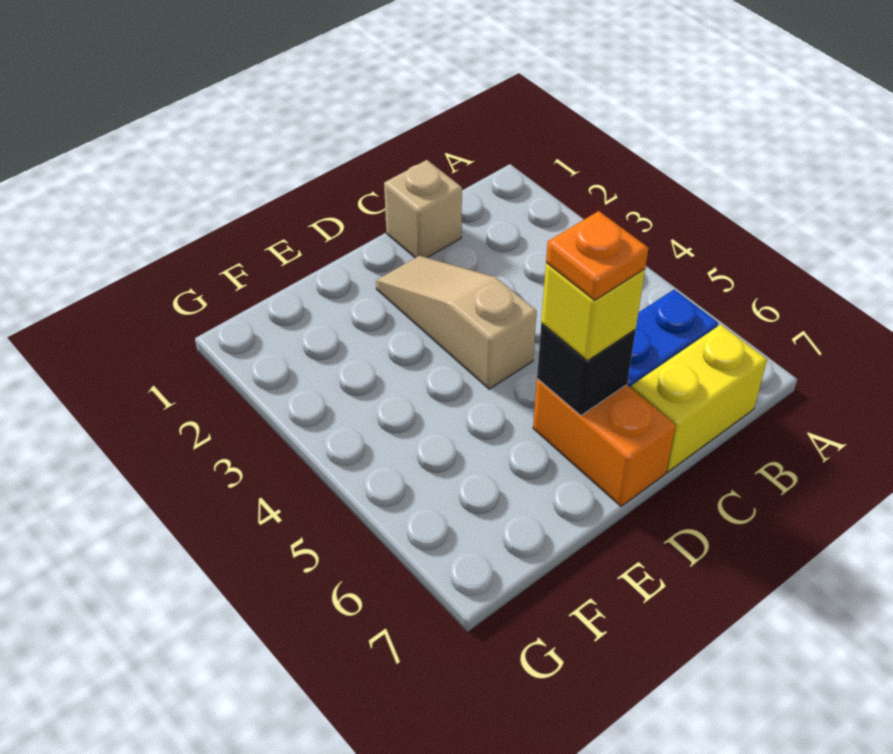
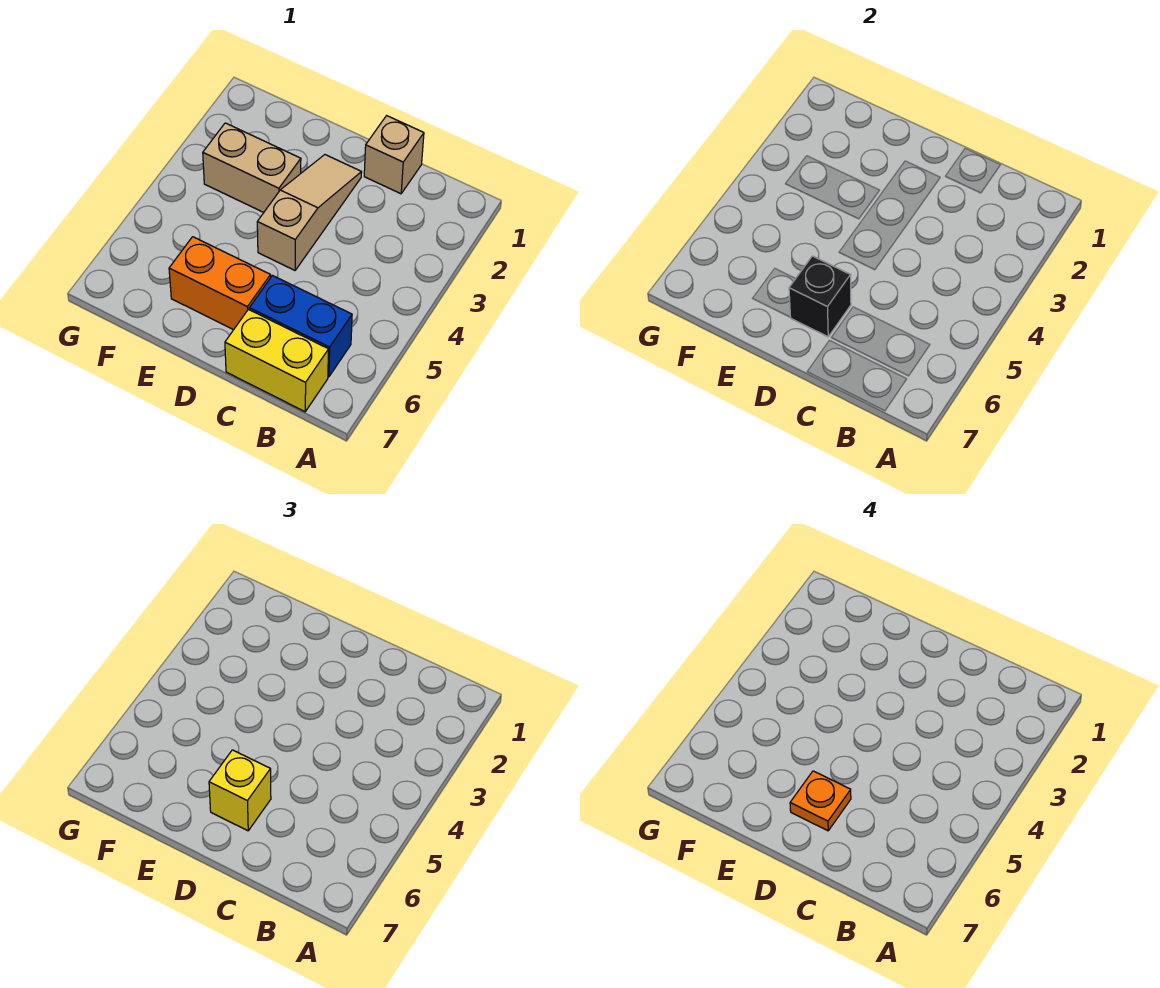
orange 1x2 brick [533,379,676,506] -> orange 1x2 brick turned to [169,237,271,330]
none -> tan 1x2 brick [203,123,301,212]

